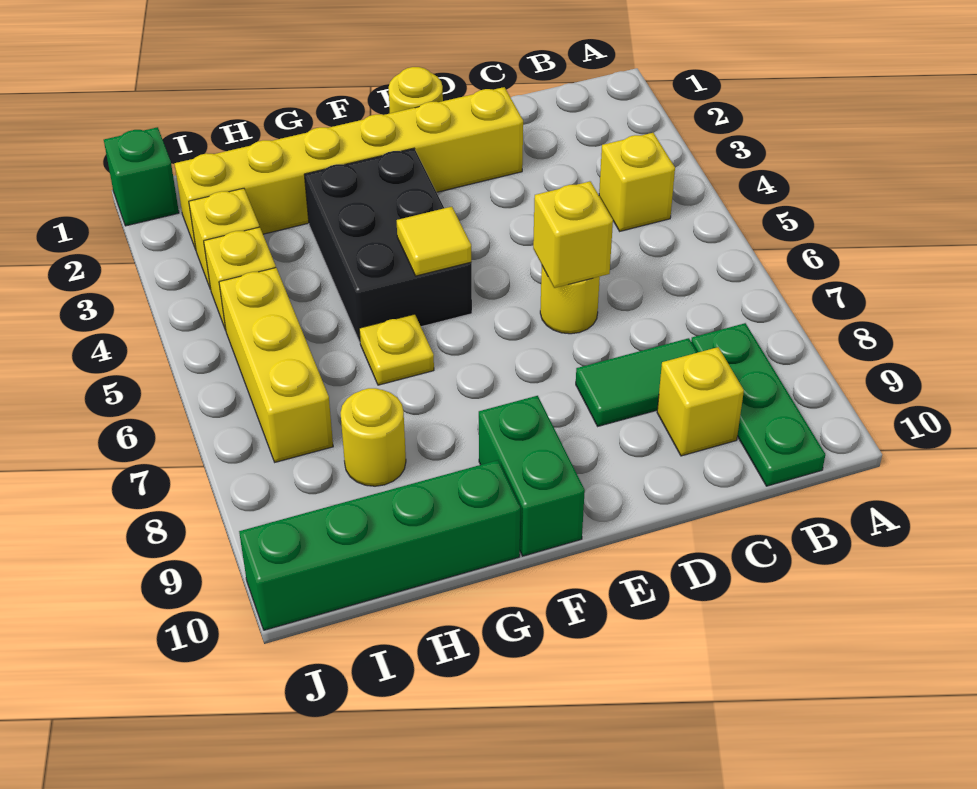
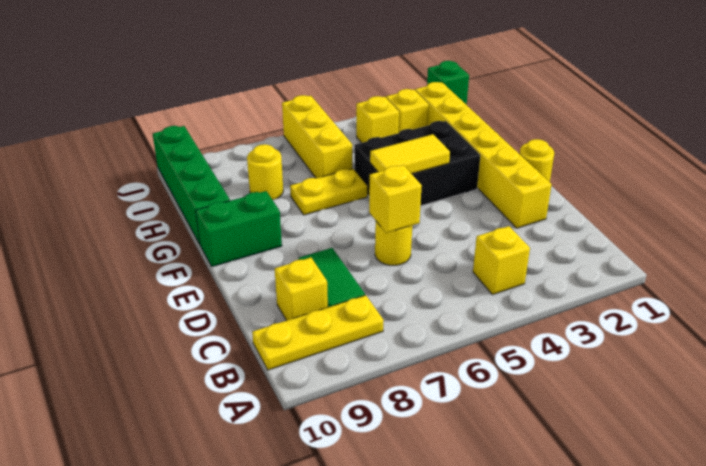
green 1x3 plate [691,323,825,486] -> yellow 1x3 plate [252,295,384,370]
yellow 1x1 tile [397,207,471,276] -> yellow 1x2 tile [370,134,450,174]
yellow 1x1 plate [359,314,434,385] -> yellow 1x2 plate [290,168,367,215]
yellow 1x3 brick [219,268,333,462] -> yellow 1x3 brick turned to [282,95,352,178]

